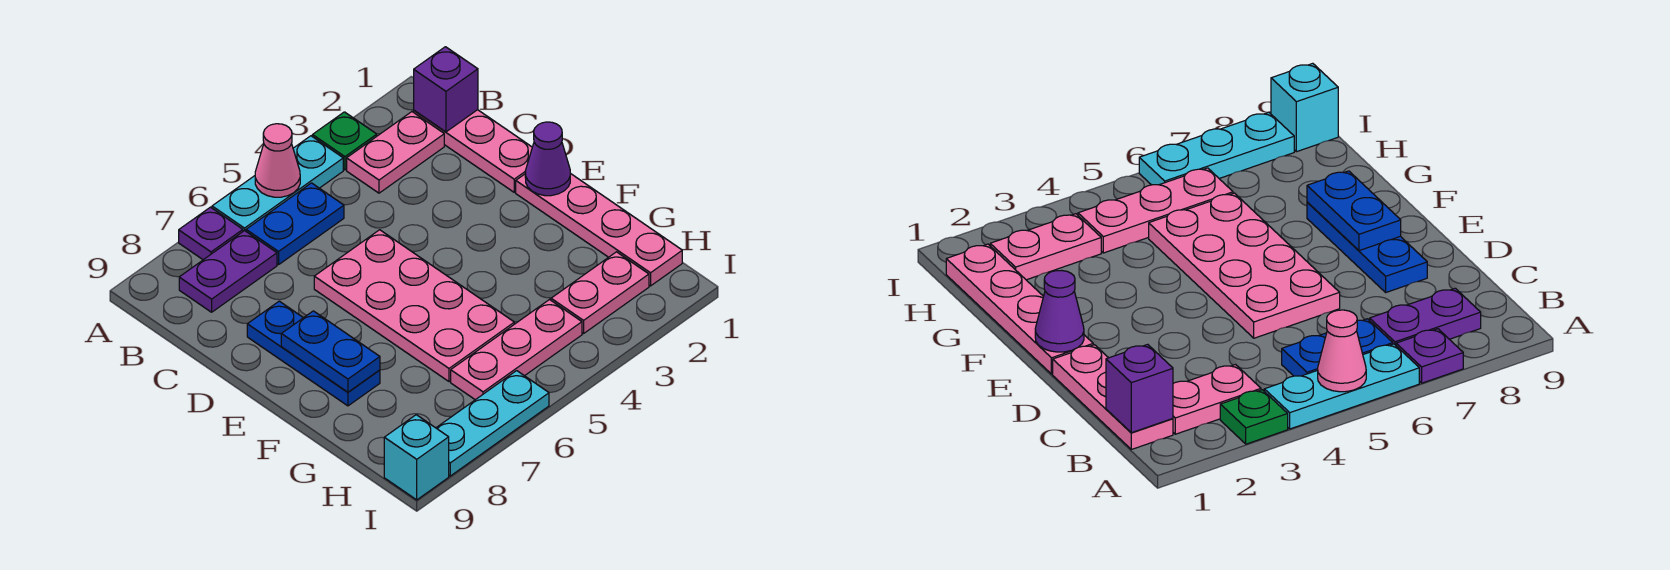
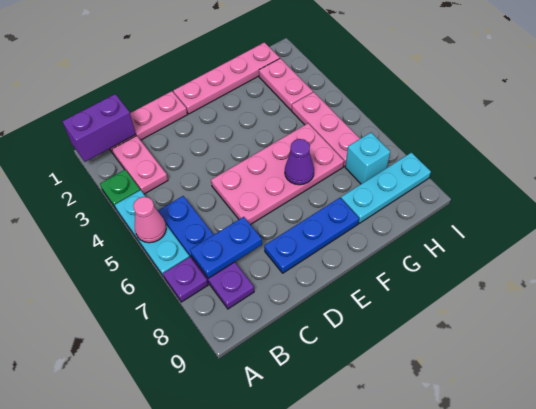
purple 1x1 brick [414,47,478,132] -> purple 1x2 brick [62,94,136,162]
purple 1x1 cone [525,122,570,196] -> purple 1x1 cone moved to [285,139,314,185]
blue 1x2 plate [281,311,380,392] -> blue 1x2 plate moved to [190,217,262,278]
cyan 1x3 plate [436,371,549,476] -> cyan 1x3 plate turned to [341,153,431,223]
cyan 1x1 brick [384,415,449,500] -> cyan 1x1 brick moved to [345,133,390,184]

